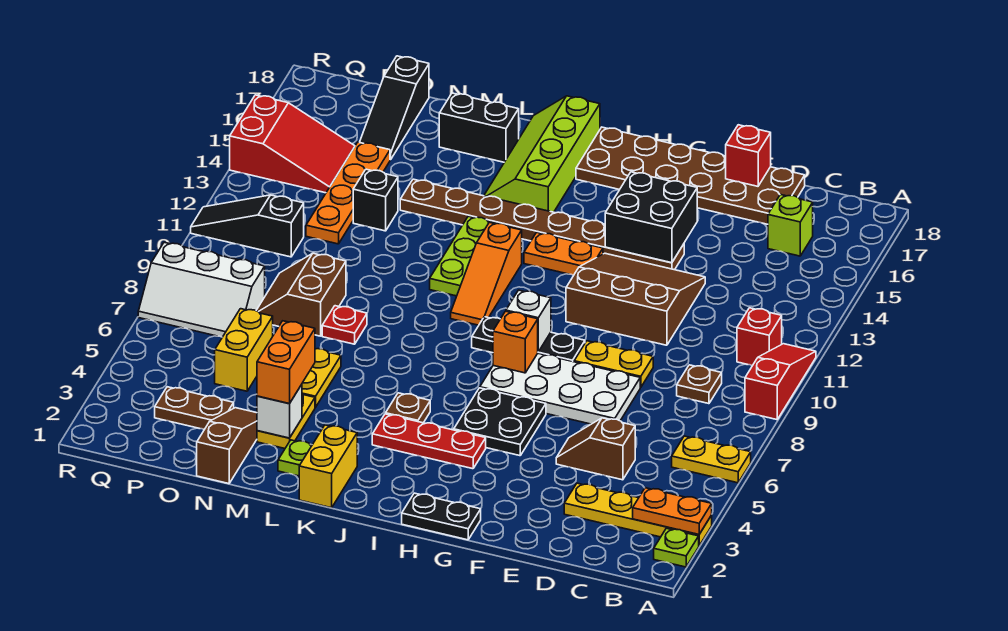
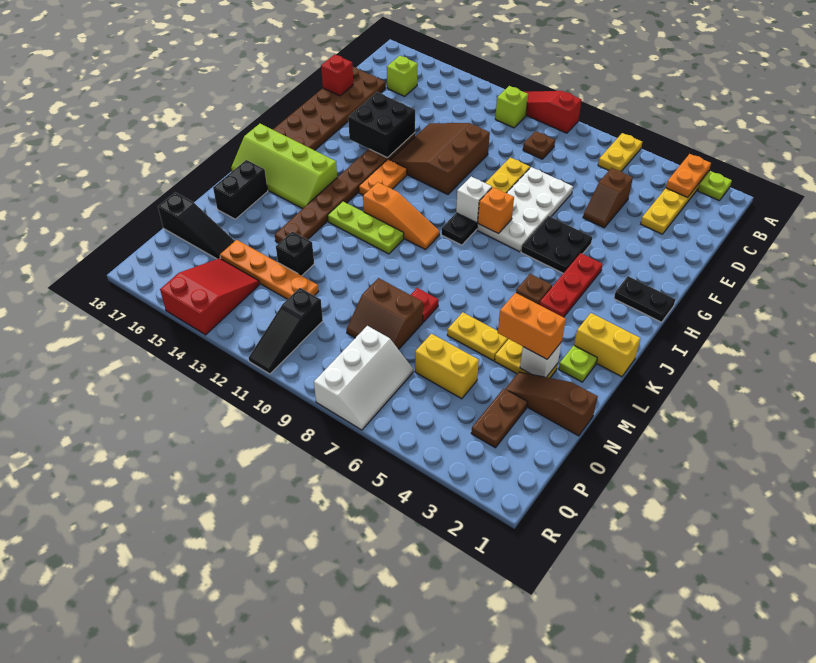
red 1x1 brick [737,308,782,366] -> lime 1x1 brick [495,86,528,128]
black 1x2 plate [402,493,481,540] -> black 1x2 plate turned to [614,276,676,322]

